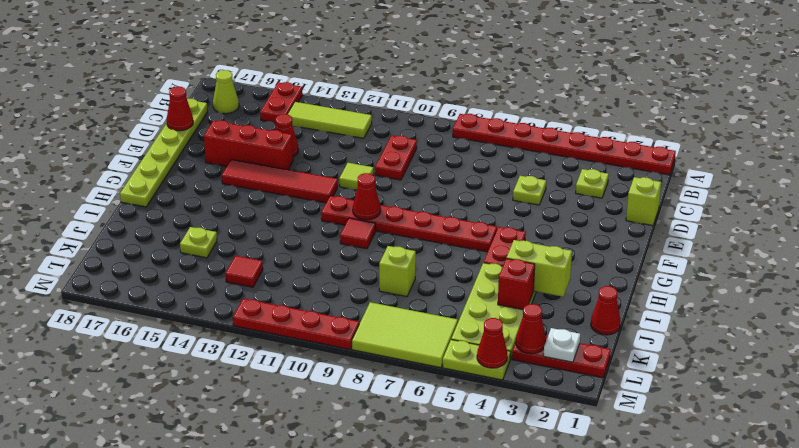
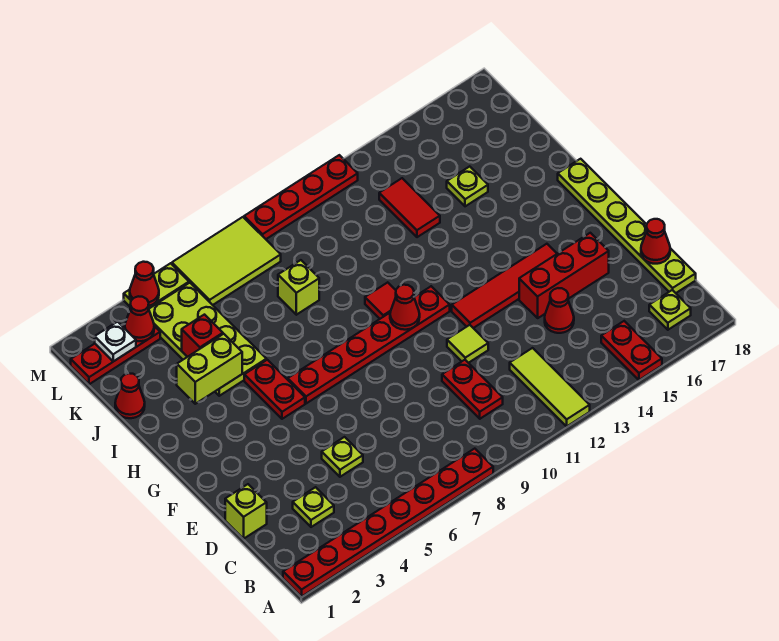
lime 1x3 tile [287,102,372,138] -> lime 1x3 tile turned to [510,348,590,426]
lime 1x1 cone [213,70,239,114] -> lime 1x1 plate [649,290,691,330]
red 1x1 tile [225,256,263,287] -> red 1x2 tile [379,178,440,237]

